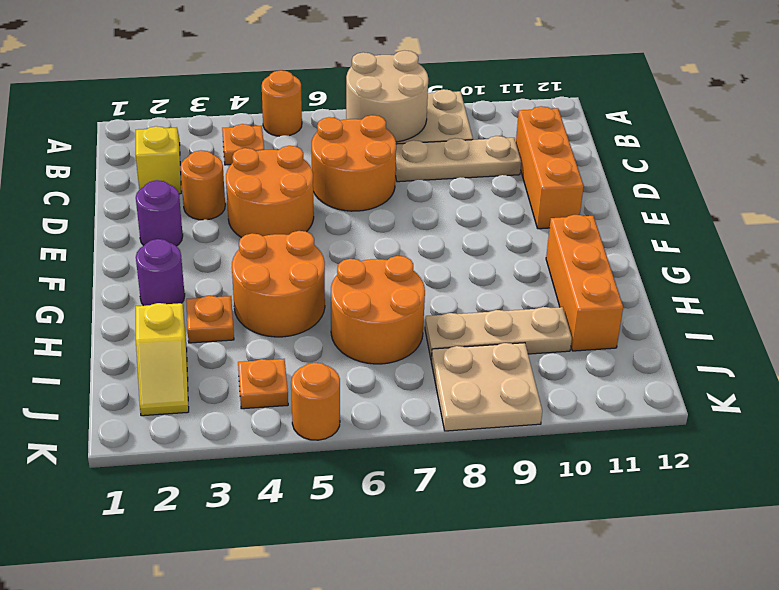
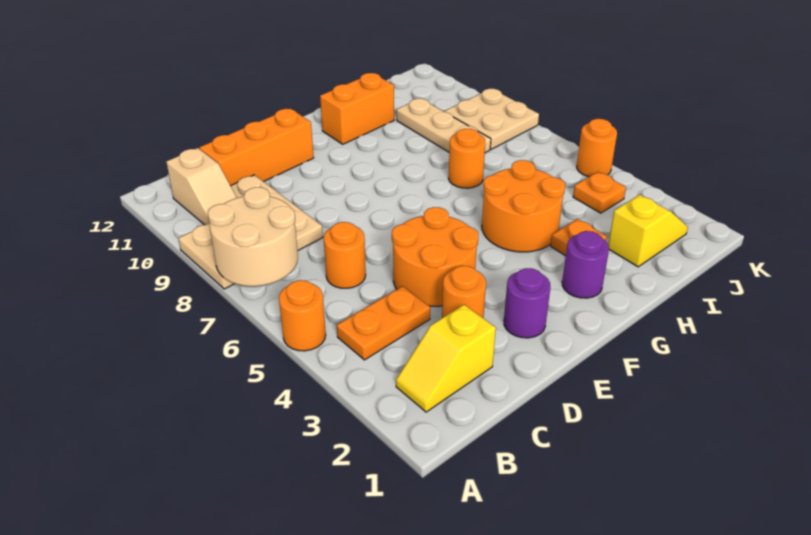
orange 1x1 plate [222,124,264,165] -> orange 1x2 plate [337,286,430,360]
none -> tan 1x2 slope [166,148,237,225]
orange 2x2 round brick [312,115,396,211] -> orange 1x1 round brick [324,222,366,288]
orange 1x3 brick [546,215,623,351] -> orange 1x2 brick [320,73,394,144]
orange 2x2 round brick [331,256,425,364] -> orange 1x1 round brick [448,129,485,188]

